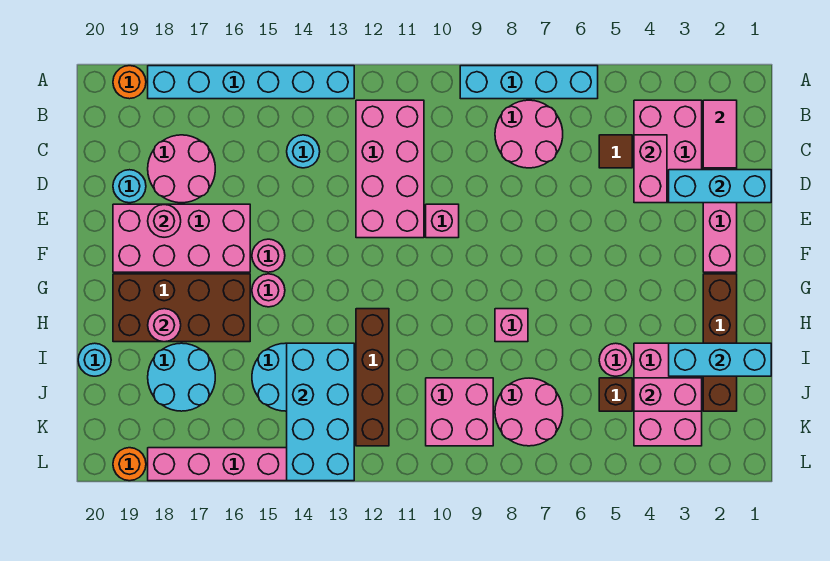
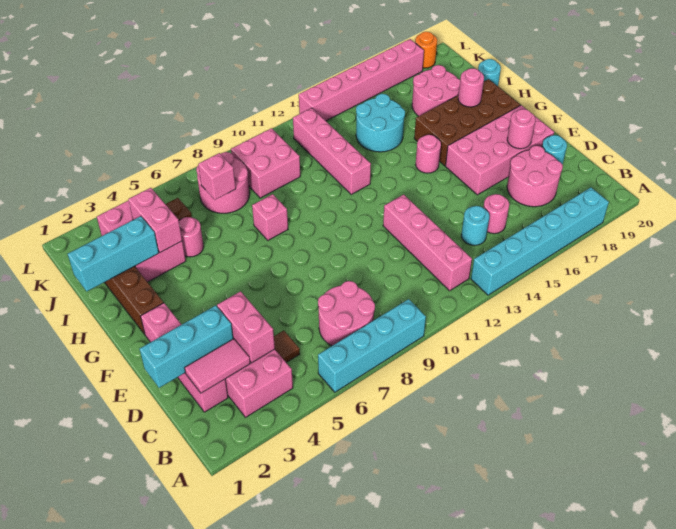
orange 1x1 round brick [113,66,146,99] -> none
pink 1x2 tile [703,100,737,168] -> pink 1x2 tile turned to [185,339,250,393]
pink 2x4 brick [356,100,424,238] -> pink 1x4 brick [383,194,472,291]
pink 1x1 brick [426,204,459,238] -> pink 1x1 brick moved to [198,153,236,200]
pink 1x1 round brick [252,239,285,272] -> pink 1x1 round brick moved to [483,194,509,234]
brown 1x4 brick [356,309,389,446] -> pink 1x4 brick [293,108,371,194]
cyan 2x4 brick [287,343,354,481] -> none
cyan 2x2 round brick [148,343,215,411] -> pink 2x2 round brick [412,65,460,116]
pink 1x2 brick [634,378,702,411] -> pink 1x2 brick turned to [128,188,182,252]

